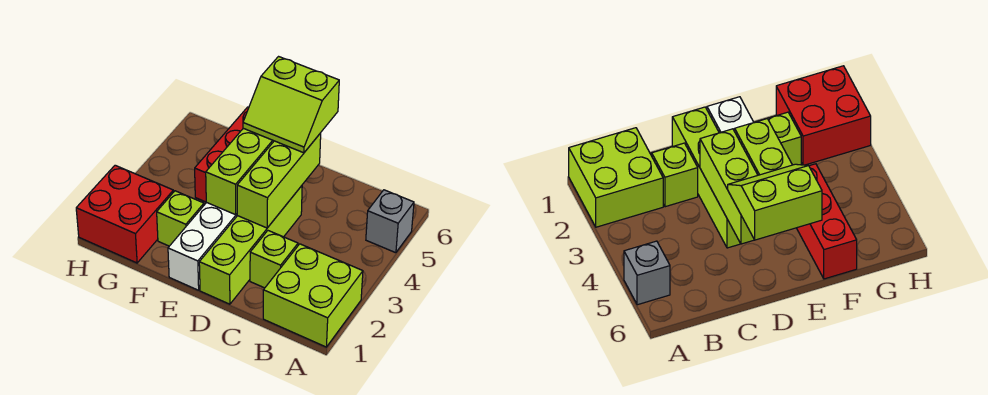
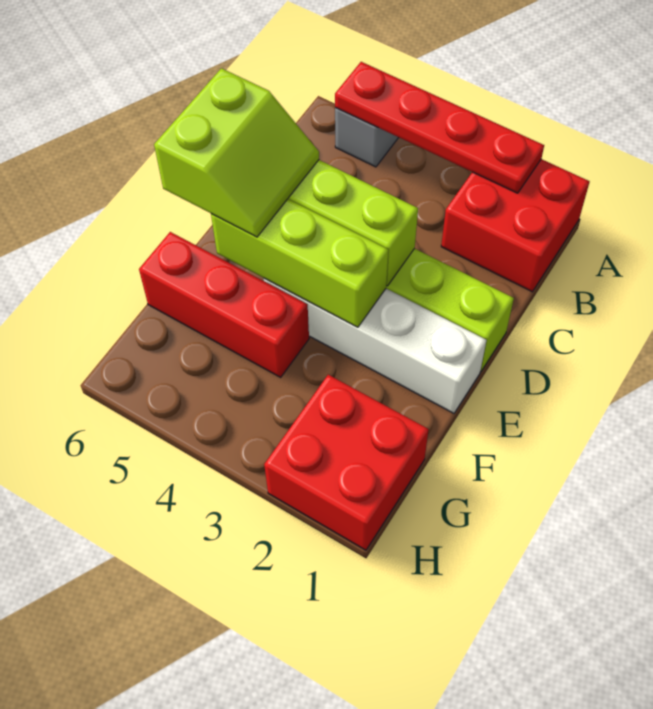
lime 2x2 brick [263,244,363,347] -> red 2x2 brick [441,159,590,292]
none -> red 1x4 plate [335,62,544,193]
lime 1x1 brick [250,231,298,288] -> none
lime 1x1 brick [157,191,204,246] -> none

